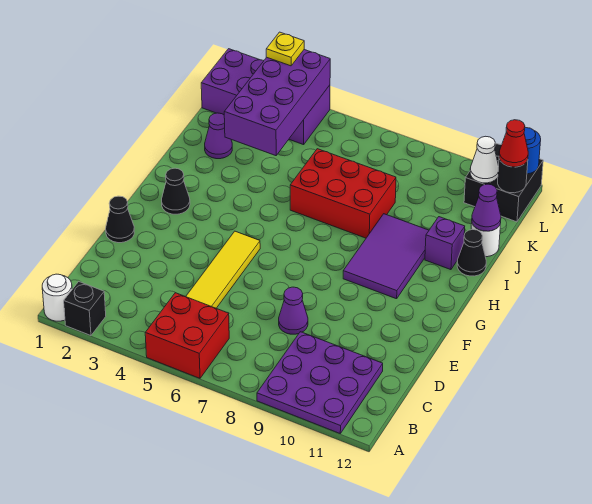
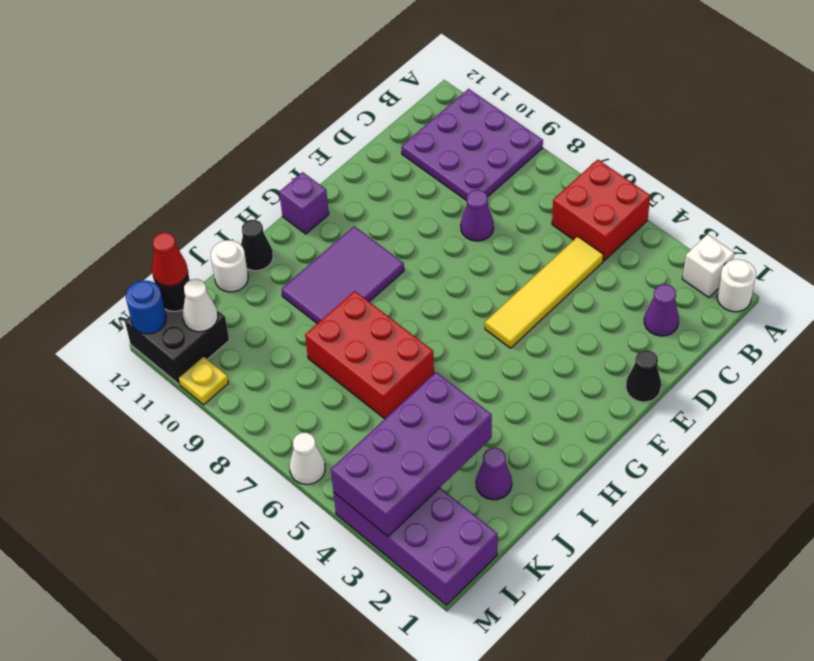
black 1x1 brick [64,282,106,336] -> white 1x1 brick [682,234,734,298]
black 1x1 cone [162,168,190,214] -> none
purple 1x1 brick [425,217,465,270] -> purple 1x1 brick moved to [279,172,329,234]
purple 1x1 cone [472,184,501,231] -> purple 1x1 cone moved to [644,284,679,336]
yellow 1x1 plate [266,32,304,66] -> yellow 1x1 plate moved to [178,356,229,405]
none -> white 1x1 cone [289,433,325,484]

